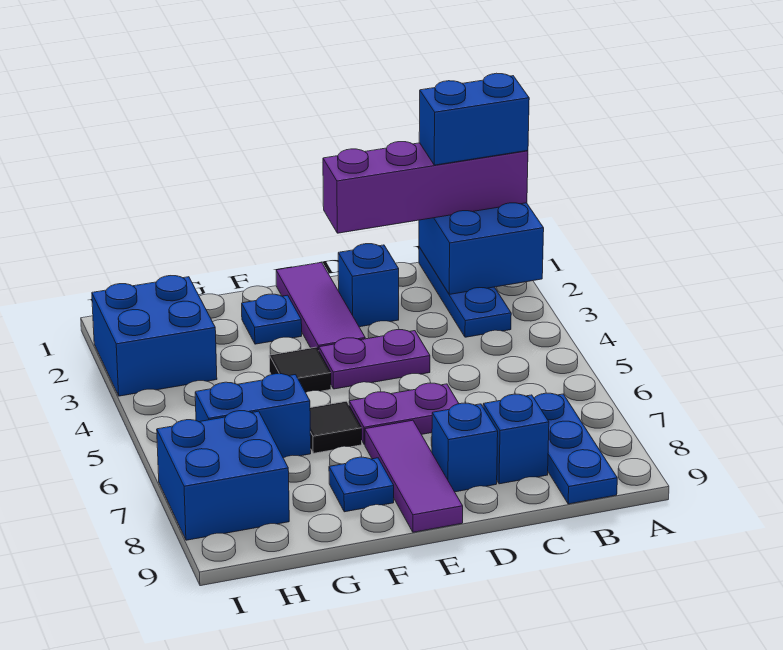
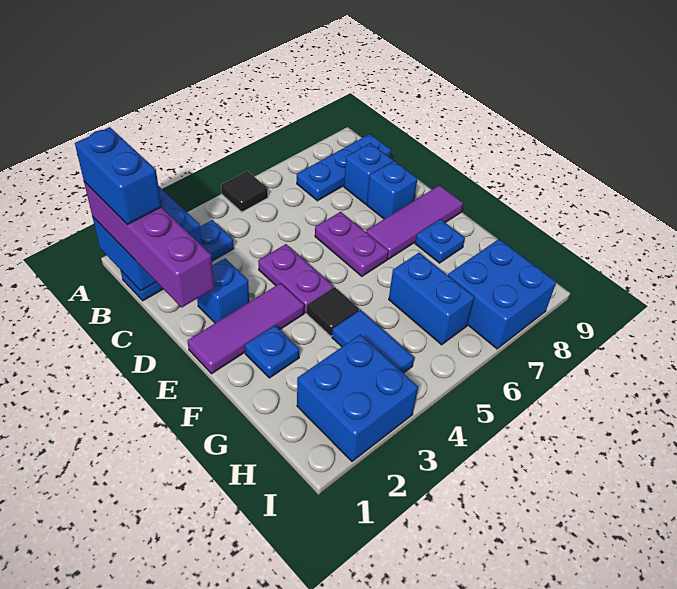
black 1x1 tile [310,401,362,453] -> black 1x1 tile moved to [221,171,268,212]
none -> blue 1x2 tile [332,310,414,373]

